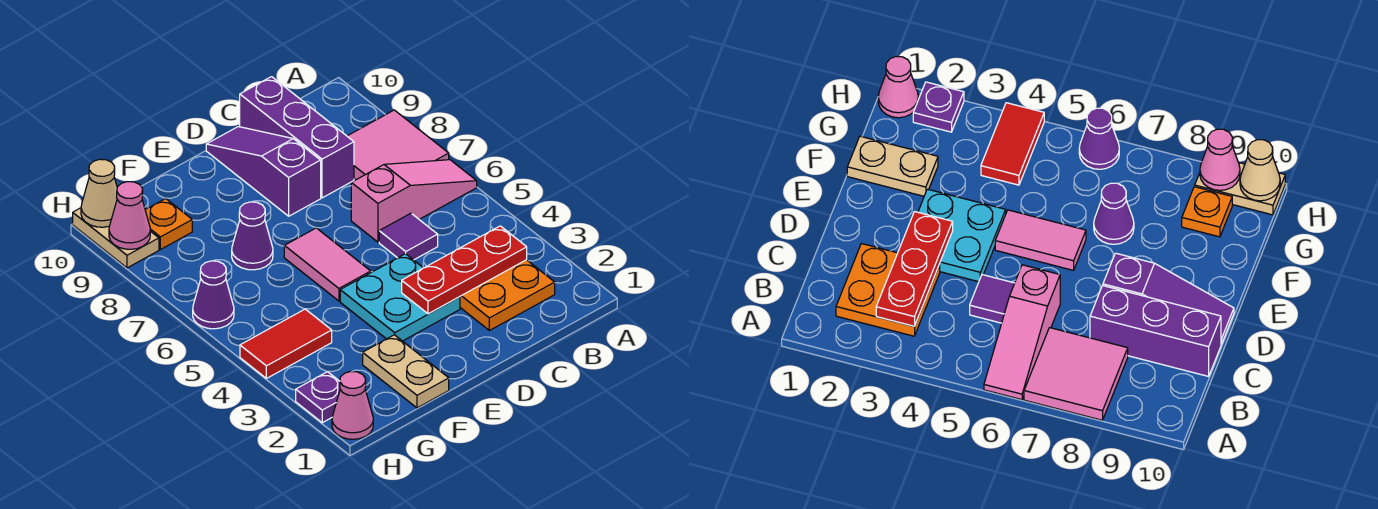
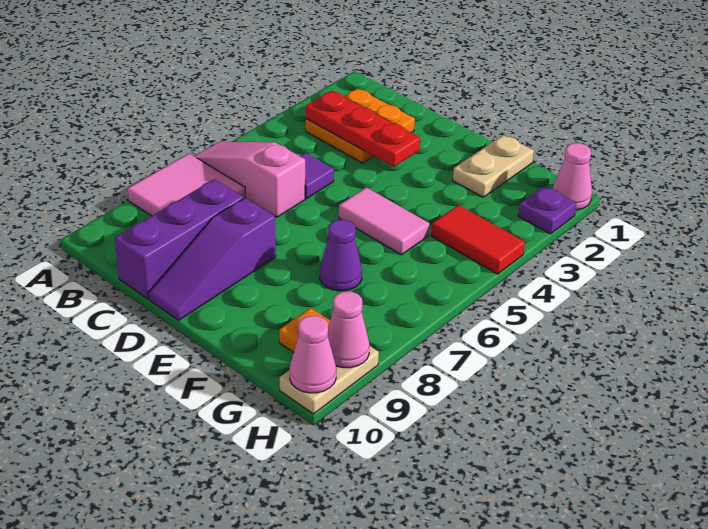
cyan 2x2 plate [340,254,460,341] -> none
pink 1x2 tile [284,228,371,301] -> pink 1x2 tile turned to [339,187,429,255]
purple 1x1 cone [193,261,234,329] -> none
tan 1x1 cone [81,159,117,227] -> pink 1x1 cone [289,316,336,393]

